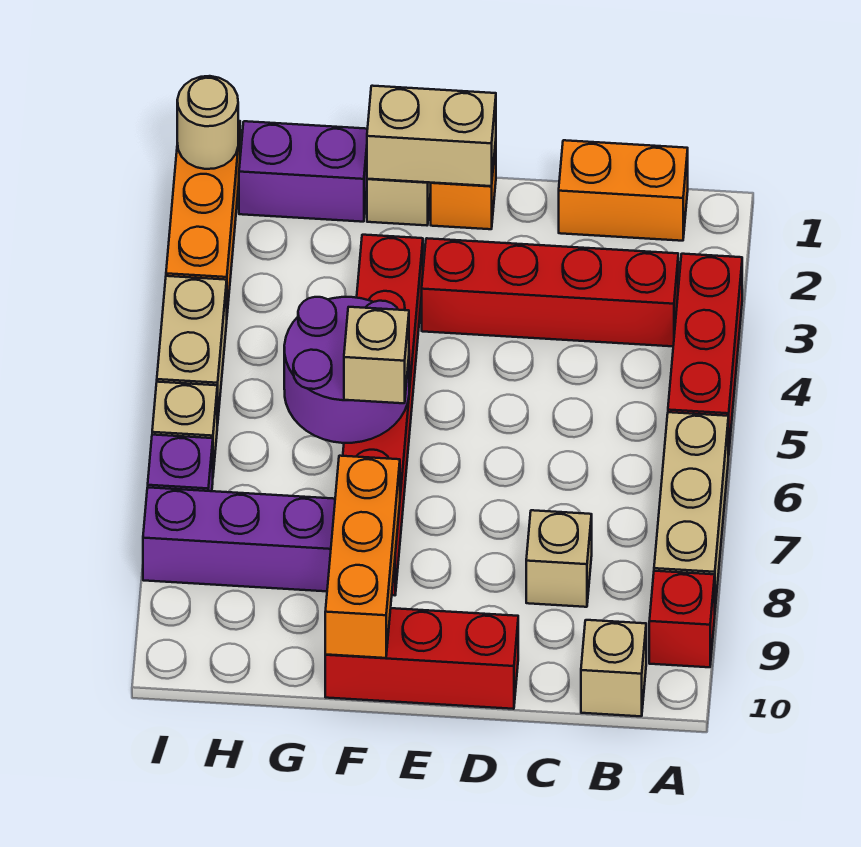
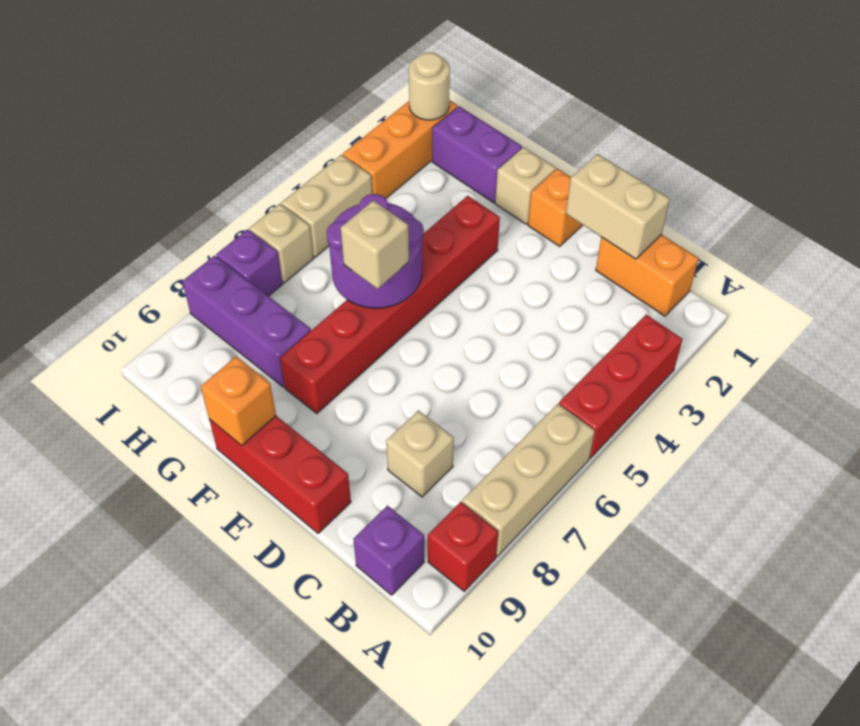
red 1x4 brick [422,238,678,346] -> none
tan 1x1 brick [581,620,646,716] -> purple 1x1 brick [353,506,424,595]
tan 1x2 brick [367,86,496,186] -> tan 1x2 brick moved to [566,154,670,259]
orange 1x3 brick [325,456,400,658] -> orange 1x1 brick [201,356,276,446]

